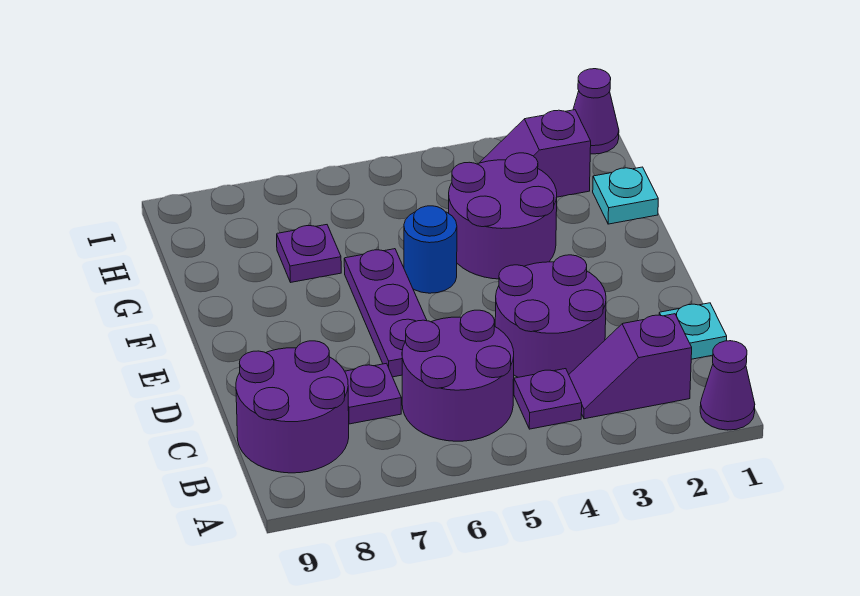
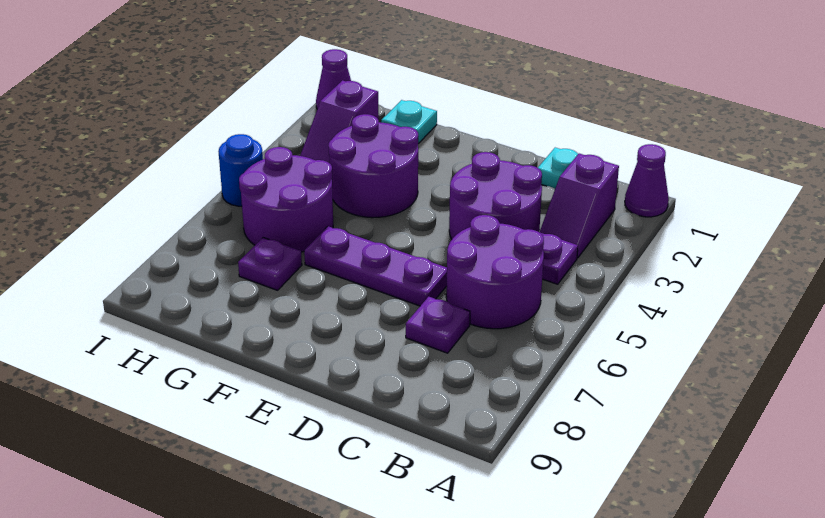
purple 2x2 round brick [236,341,349,473] -> purple 2x2 round brick moved to [239,147,333,252]
blue 1x1 round brick [404,206,457,293] -> blue 1x1 round brick moved to [218,134,263,206]

